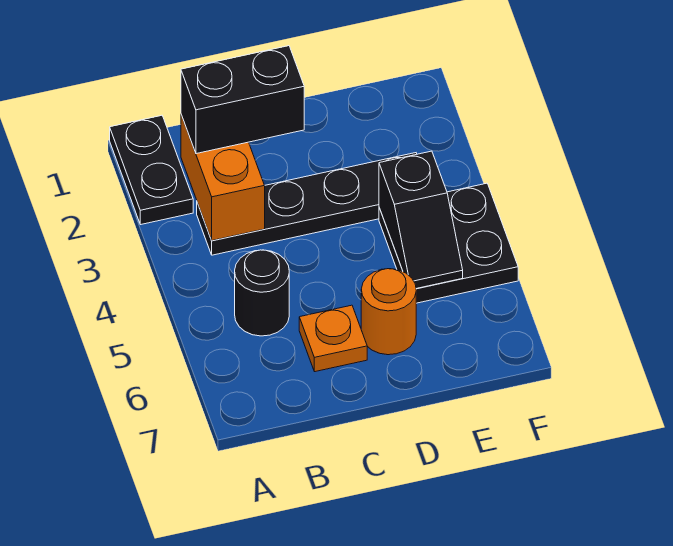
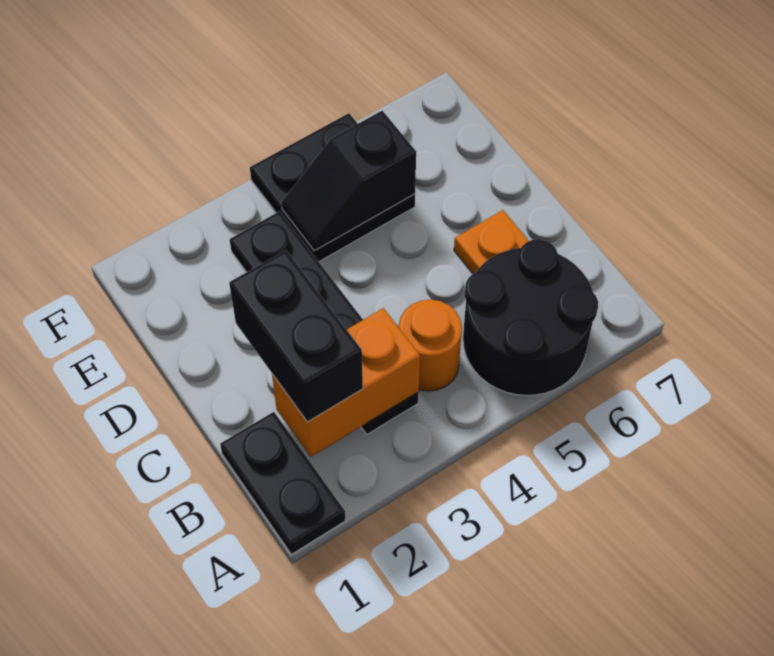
black 1x2 plate [110,115,193,225] -> black 1x2 plate turned to [220,412,345,554]
black 1x1 round brick [235,250,289,336] -> black 2x2 round brick [463,239,598,395]
orange 1x1 round brick [361,269,416,355] -> orange 1x1 round brick moved to [398,300,462,391]
black 1x2 slope [379,151,463,289] -> black 1x2 slope turned to [282,111,416,251]

